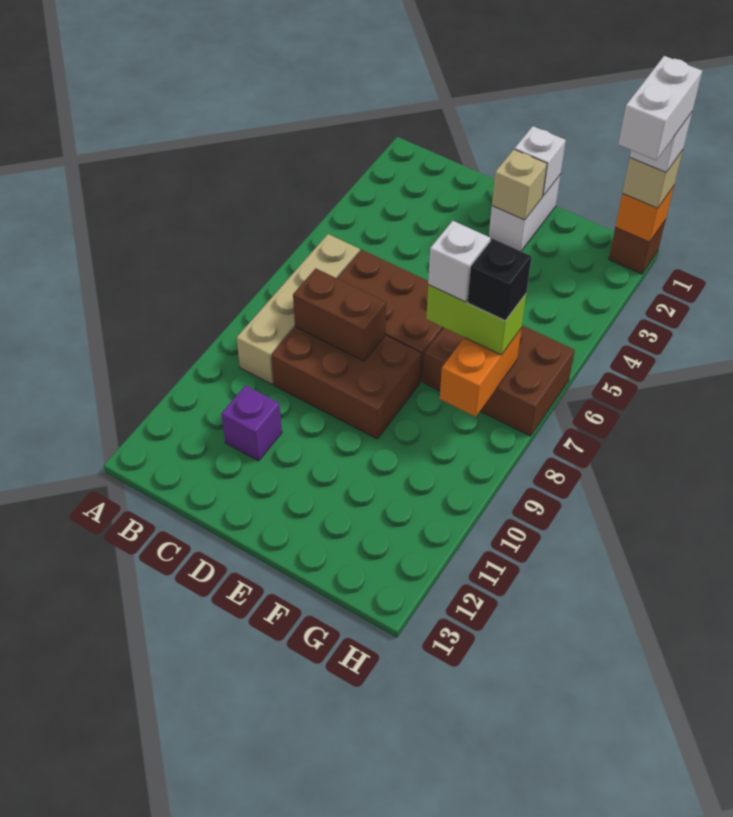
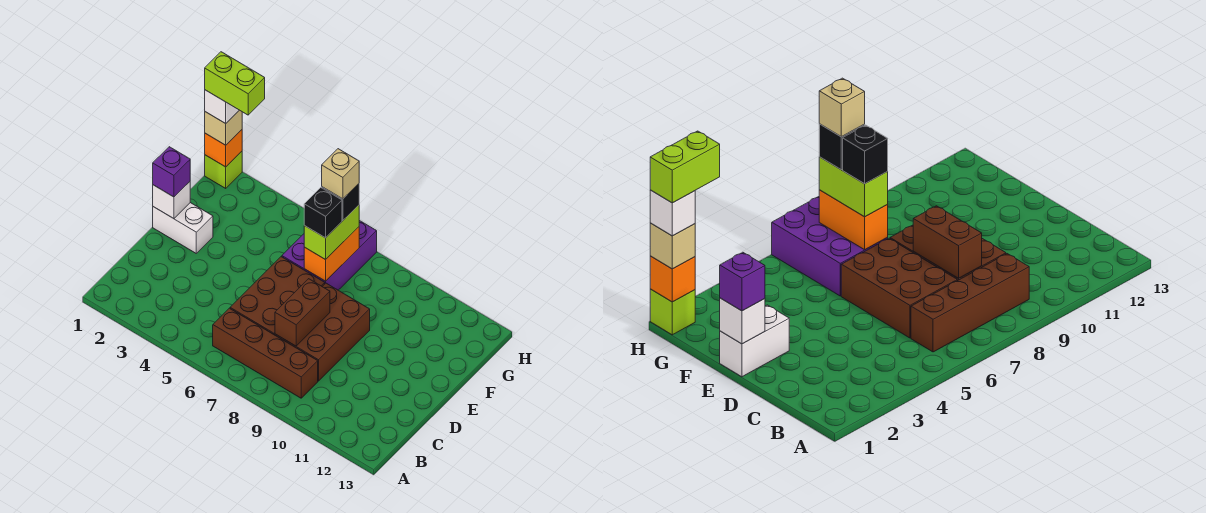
tan 1x4 brick [237,234,360,384] -> brown 1x4 brick [213,308,318,398]
purple 1x1 brick [221,385,282,461] -> purple 1x1 brick moved to [153,147,190,197]
tan 1x1 brick [492,149,547,220] -> tan 1x1 brick moved to [322,149,359,199]
brown 2x3 brick [423,325,575,436] -> purple 2x3 brick [282,220,377,290]
white 1x1 brick [428,221,491,302] -> black 1x1 brick [304,188,342,238]
orange 1x2 brick [440,328,522,417] -> orange 1x2 brick turned to [304,227,359,281]
brown 1x1 brick [609,220,666,274] -> lime 1x1 brick [205,151,242,188]
white 1x2 brick [618,56,702,160] -> lime 1x2 brick [205,52,265,115]

